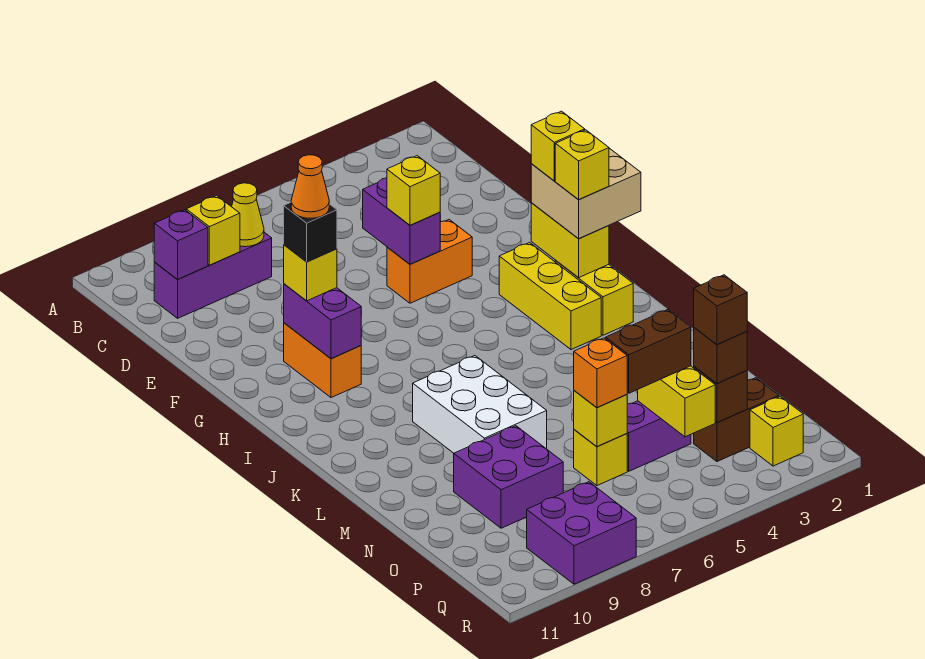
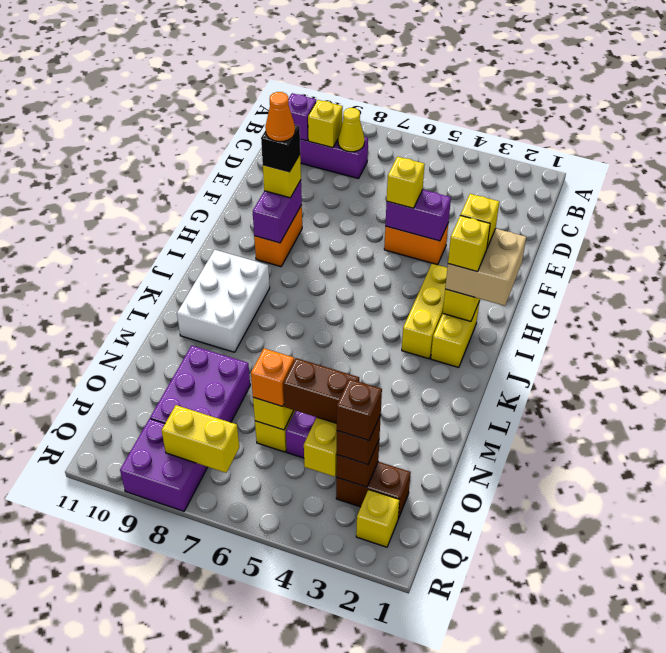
purple 1x2 brick [363,178,440,264] -> purple 1x2 brick turned to [385,190,451,241]
white 2x3 brick [413,356,547,453] -> white 2x3 brick moved to [177,250,270,352]
purple 2x2 brick [454,426,563,528] -> purple 2x3 brick [150,346,250,423]
none -> yellow 1x2 brick [162,405,239,473]

